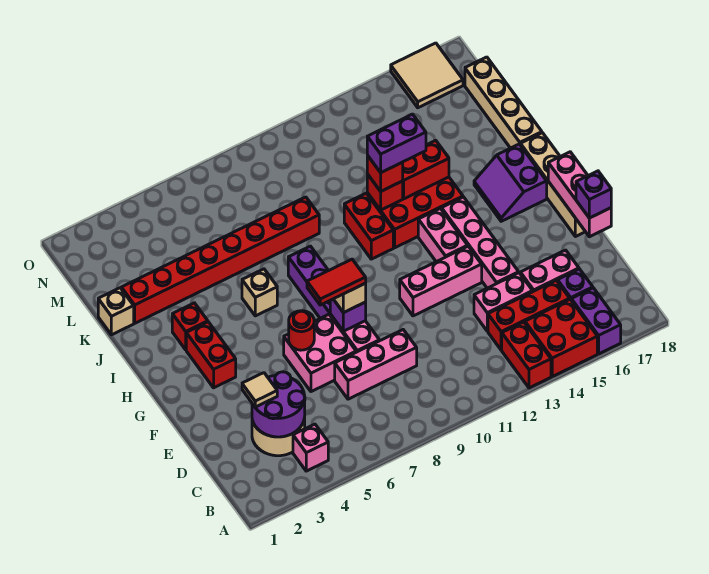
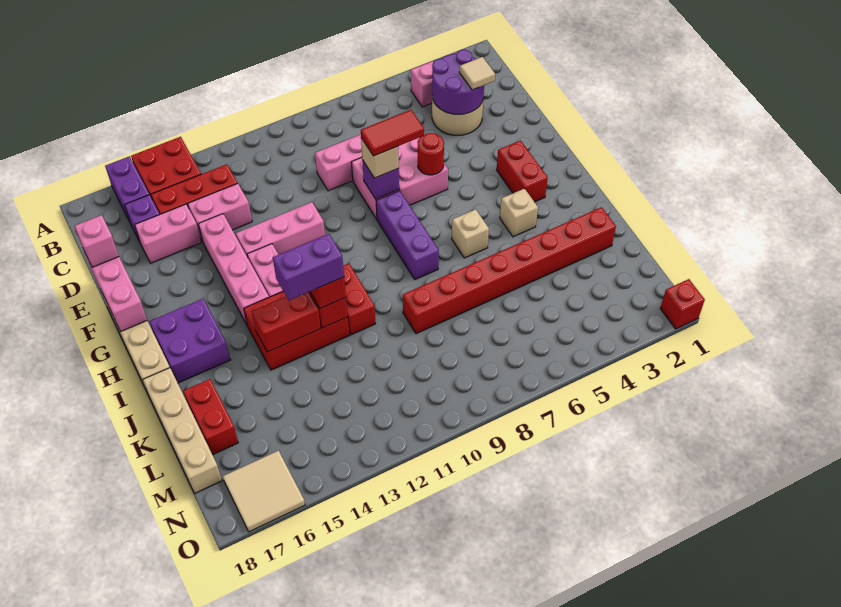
red 1x2 brick [502,322,551,388] -> red 1x2 brick moved to [183,379,238,455]
purple 1x1 brick [576,171,611,218] -> pink 1x1 brick [75,215,119,267]
purple 2x2 slope [474,144,547,221] -> purple 2x2 brick [149,299,230,383]
red 1x1 brick [172,303,208,350] -> red 1x1 brick moved to [660,279,705,329]
tan 1x1 brick [98,288,134,335] -> tan 1x1 brick moved to [500,189,538,237]

